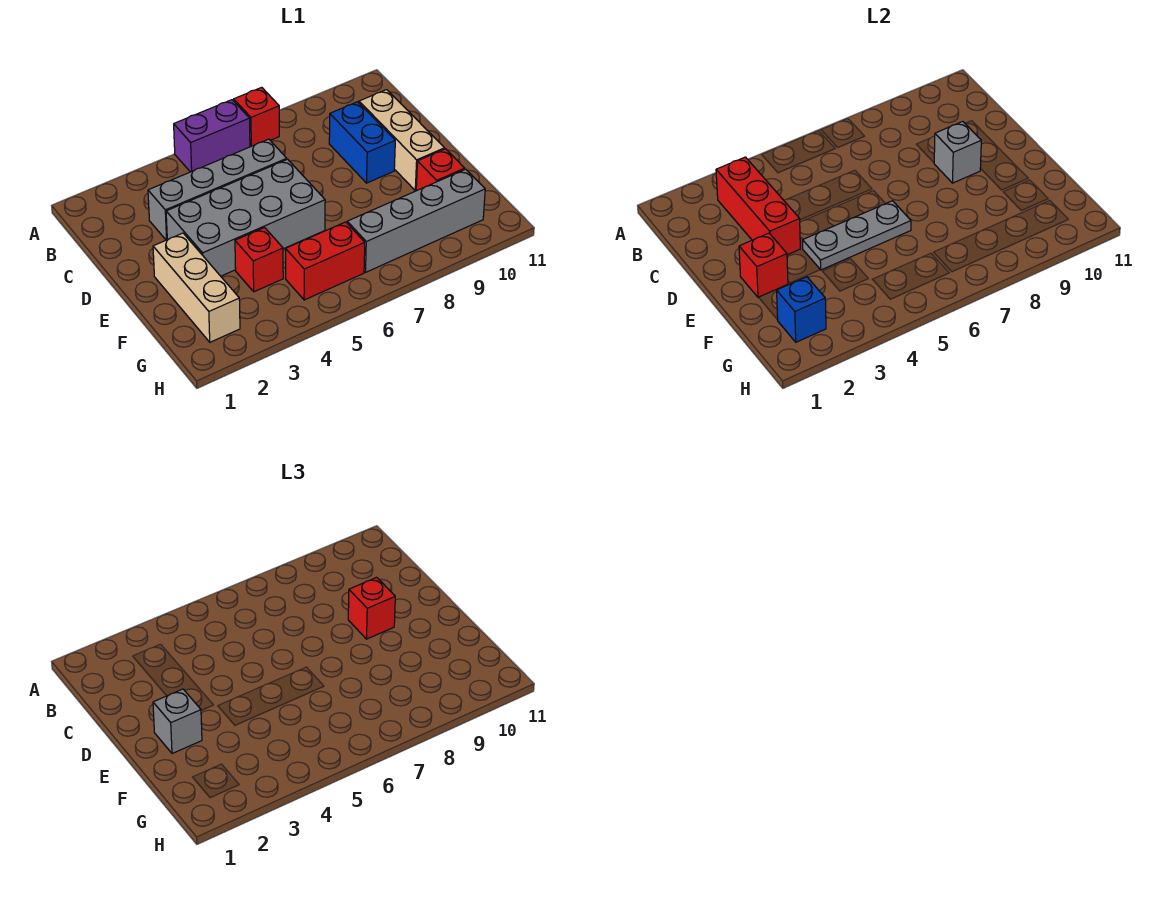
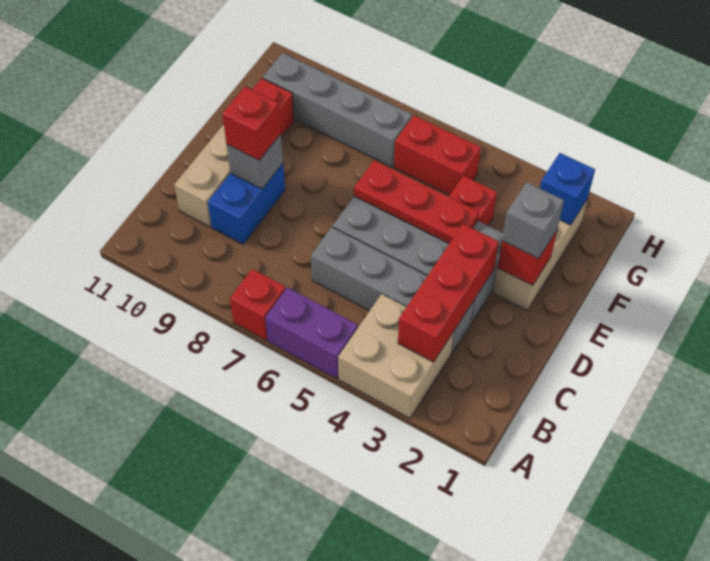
none -> tan 2x2 brick [338,294,454,418]
grey 1x3 plate [803,201,911,270] -> red 1x3 plate [354,160,479,244]

